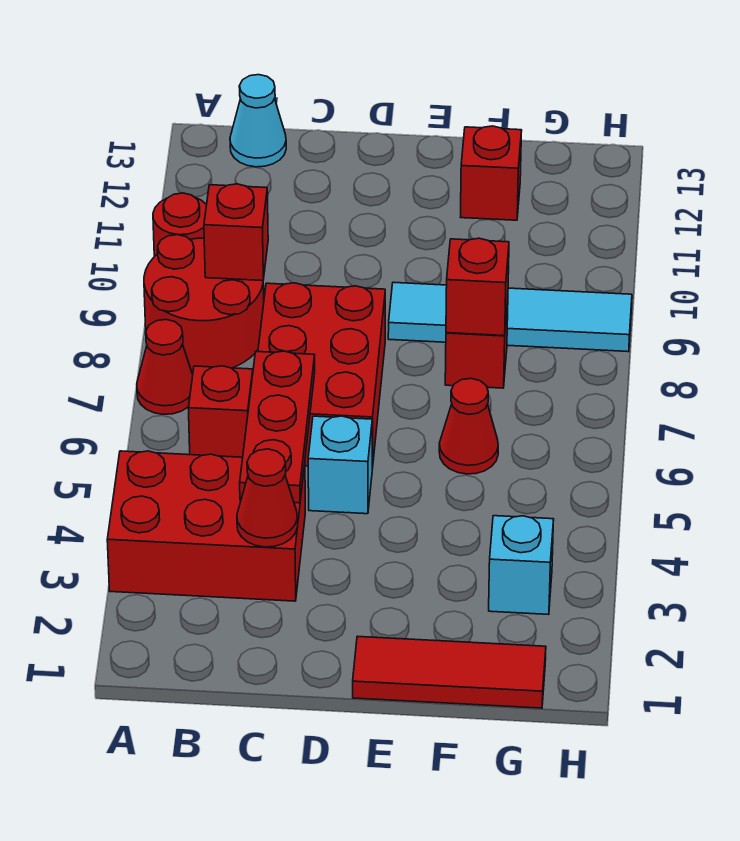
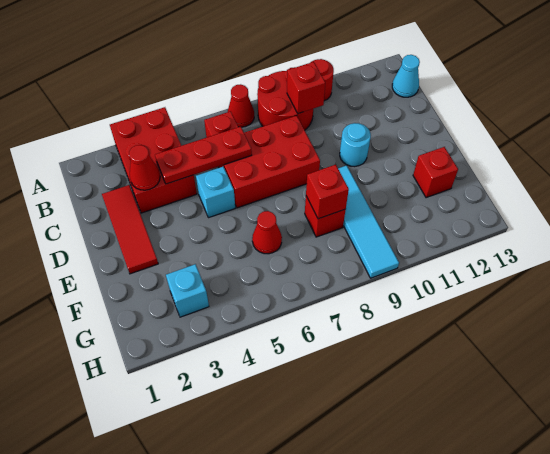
none -> cyan 1x1 round brick [340,123,371,167]
red 1x3 tile [353,636,546,708] -> red 1x3 tile moved to [102,185,158,274]

